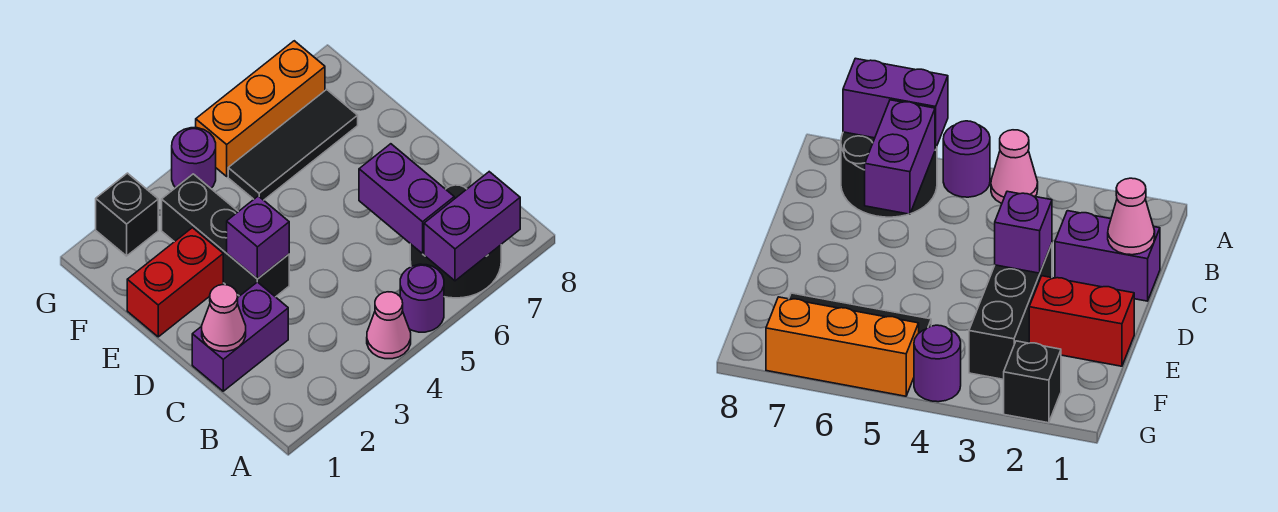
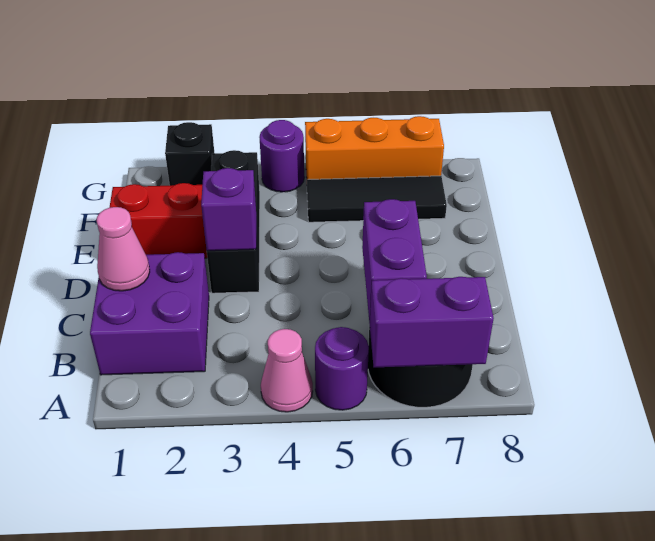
purple 1x2 brick [192,282,288,391] -> purple 2x2 brick [90,252,209,375]

